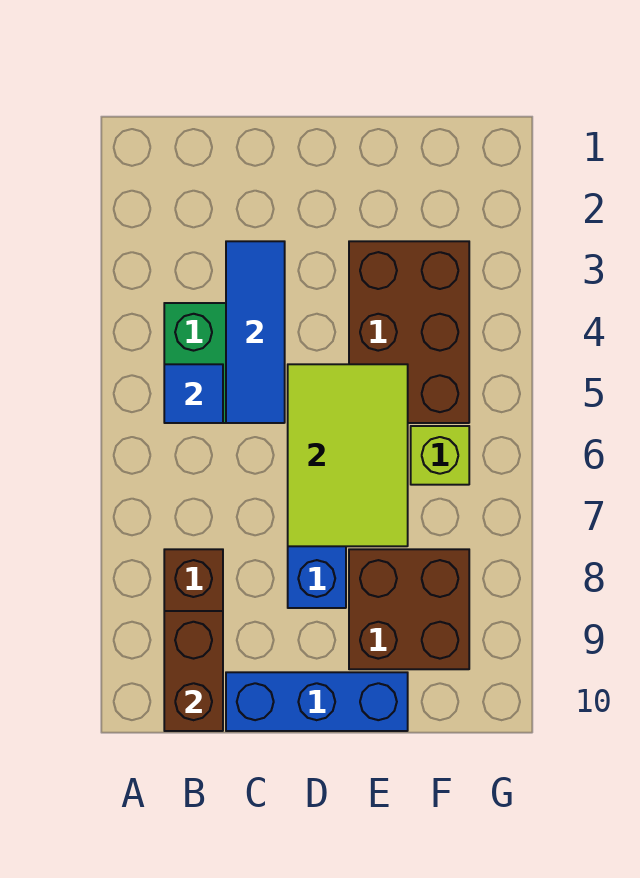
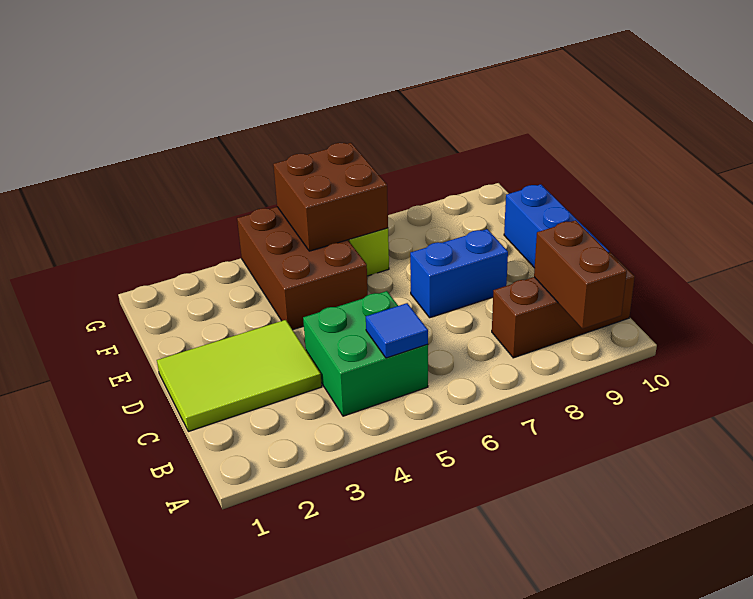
brown 1x2 brick [164,611,223,731] -> brown 1x2 brick turned to [534,220,627,329]
blue 1x3 tile [226,241,285,423] -> none
lime 2x3 tile [288,364,408,546] -> lime 2x3 tile moved to [157,320,322,432]
brown 2x3 brick [349,241,469,423] -> brown 2x3 brick turned to [237,207,368,330]
brown 2x2 brick [349,549,469,669] -> brown 2x2 brick moved to [273,143,388,251]

